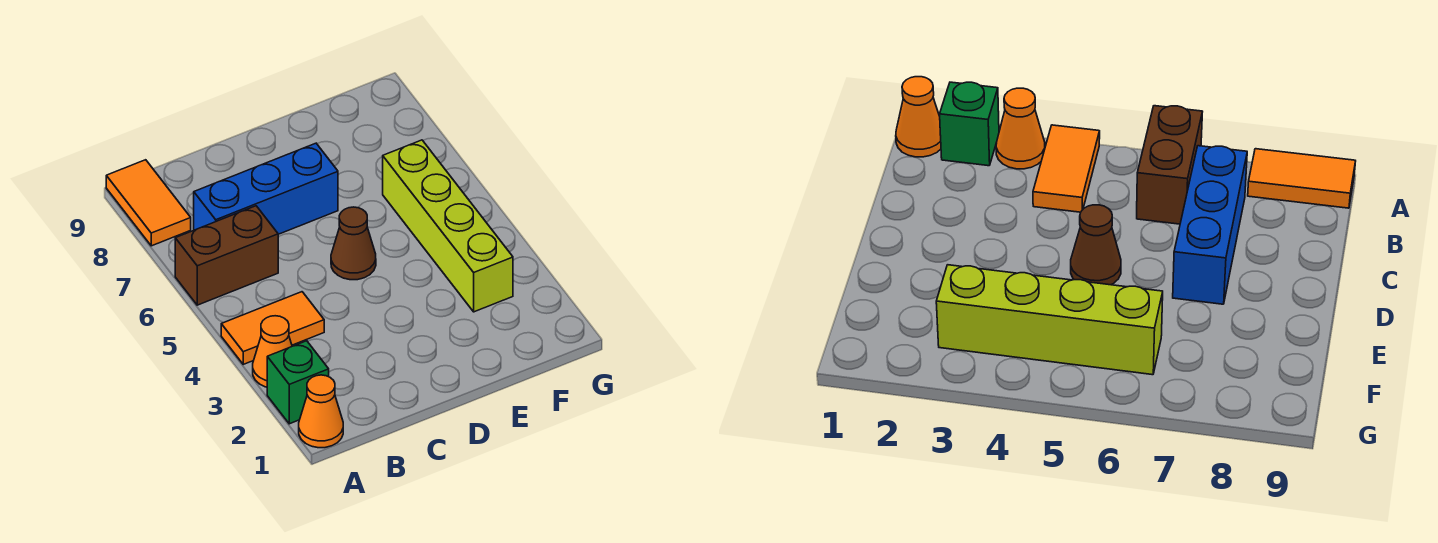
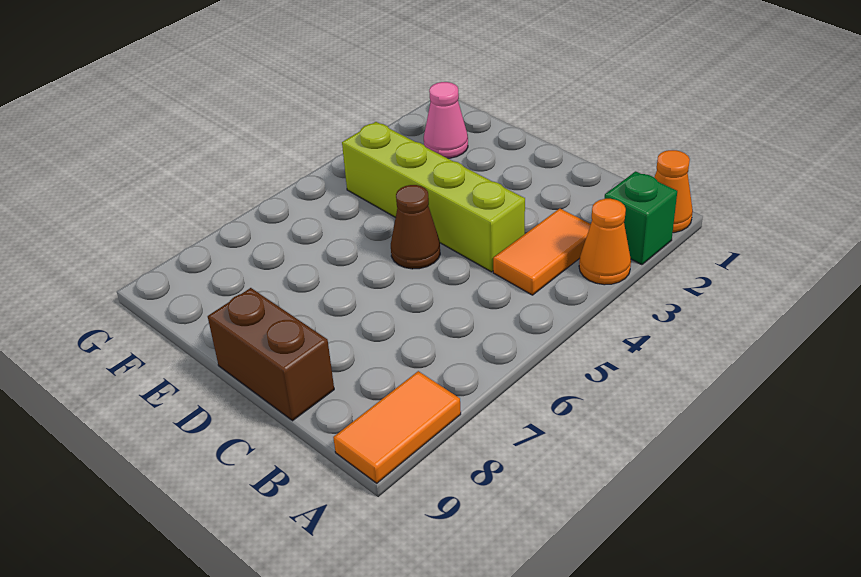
orange 1x2 tile [221,292,324,364] -> orange 1x2 tile turned to [493,208,591,295]
brown 1x2 brick [175,206,278,305] -> brown 1x2 brick moved to [208,288,334,421]
blue 1x3 brick [194,143,338,234] -> none
none -> pink 1x1 cone [424,82,468,158]
lime 1x4 brick [383,140,513,312] -> lime 1x4 brick turned to [342,122,525,272]

